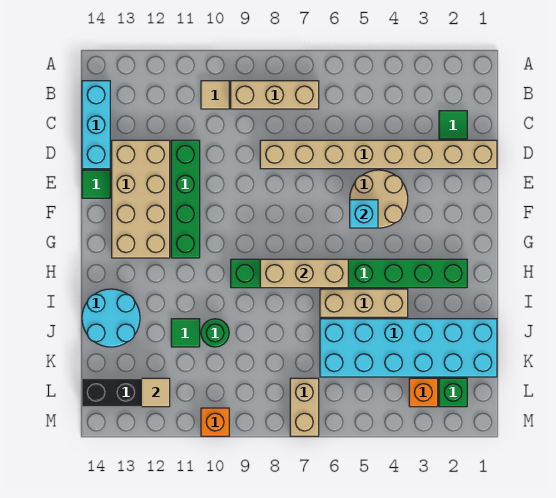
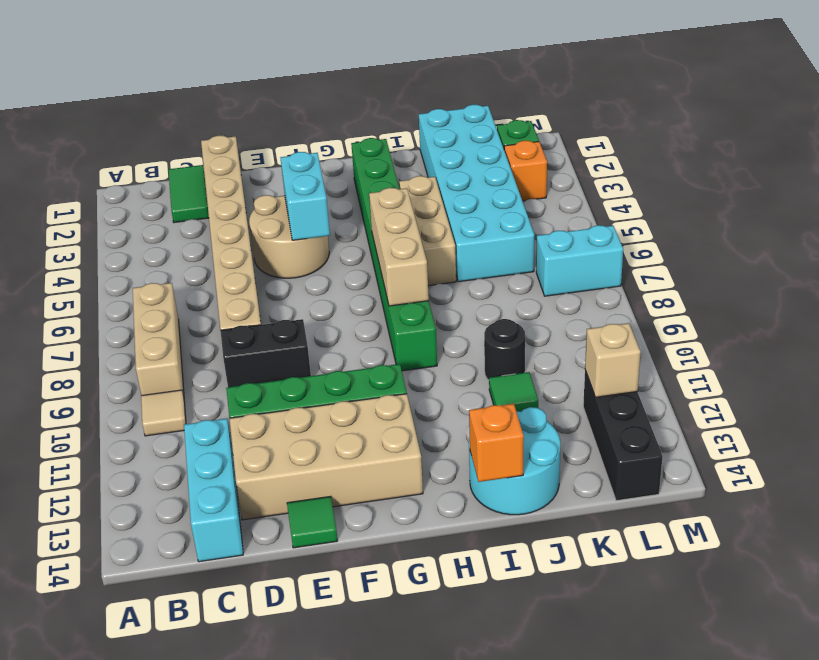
cyan 1x3 brick [82,81,110,169] -> cyan 1x3 brick turned to [184,419,243,562]
green 1x1 tile [439,111,467,139] -> green 1x2 tile [168,165,209,223]
none -> black 1x2 brick [220,319,311,387]
cyan 1x1 brick [350,200,378,228] -> cyan 1x2 brick [281,152,330,240]
green 1x1 round brick [201,319,229,347] -> black 1x1 round brick [484,319,525,380]
tan 1x2 brick [290,378,319,436] -> cyan 1x2 brick [536,225,623,296]
tan 1x1 tile [141,378,170,407] -> tan 1x1 brick [585,323,641,397]
orange 1x1 brick [201,408,229,436] -> orange 1x1 brick moved to [469,404,524,482]

